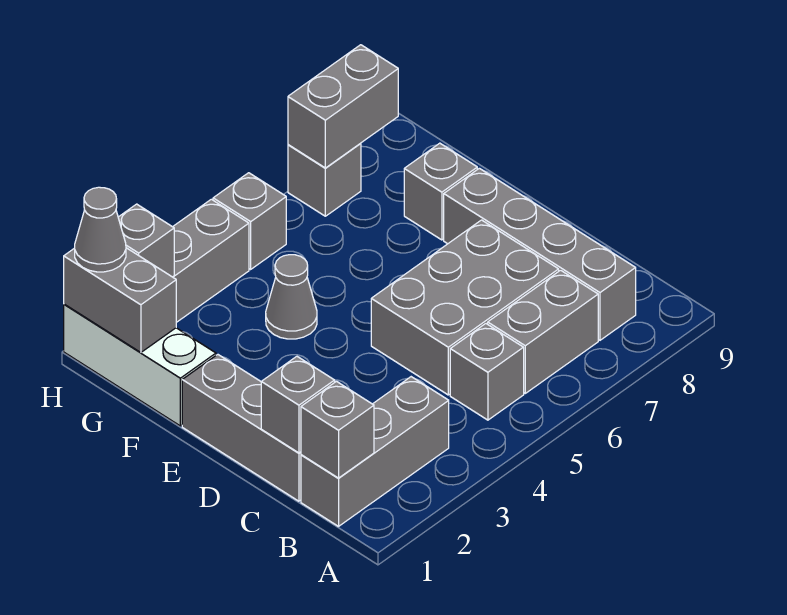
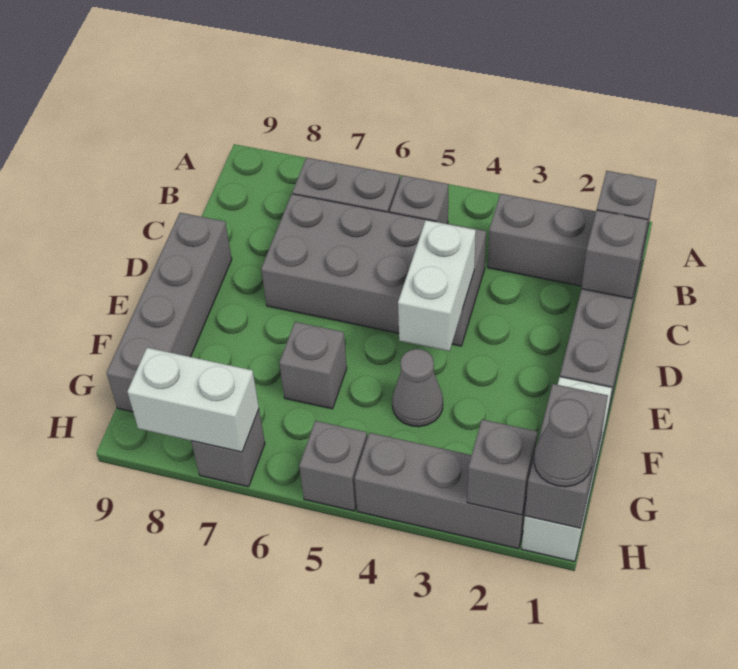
grey 1x4 brick [444,168,636,340] -> grey 1x4 brick moved to [107,213,232,412]
grey 2x3 brick [371,220,559,395] -> grey 2x4 brick [261,194,486,346]
none -> white 1x2 brick [398,220,476,351]
grey 1x1 brick [404,143,477,240] -> grey 1x1 brick moved to [279,322,347,409]
grey 1x2 brick [288,45,398,168] -> white 1x2 brick [127,348,259,452]

